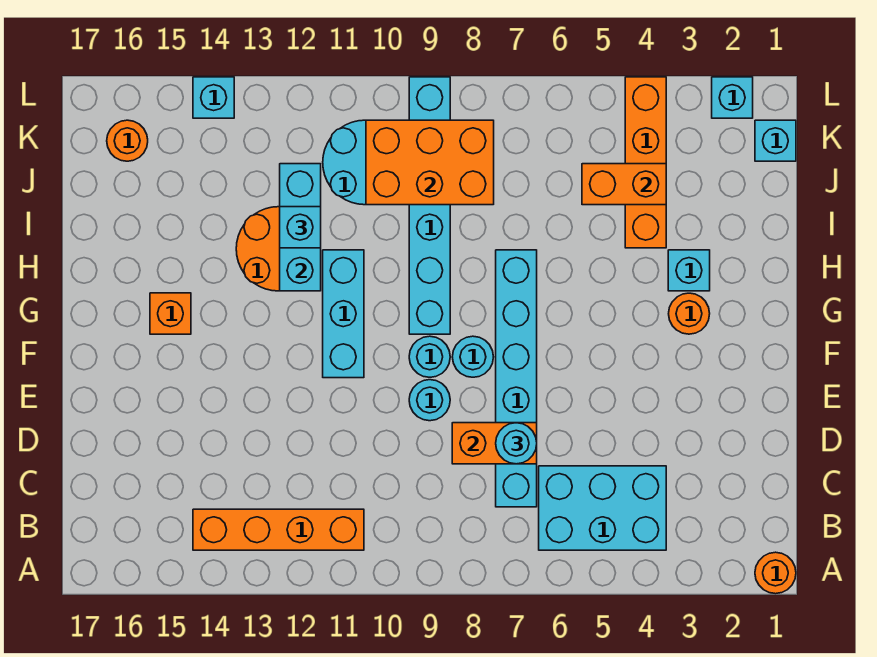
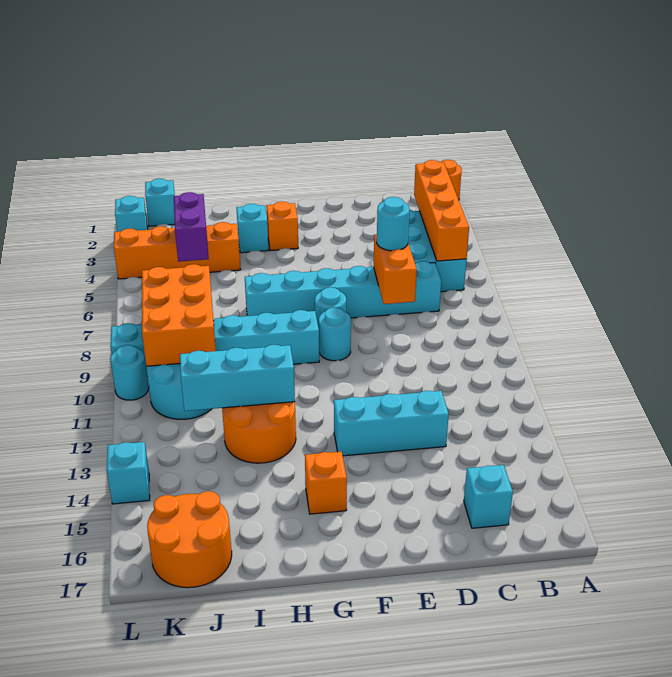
orange 1x4 brick [193,509,364,550] -> orange 1x4 brick moved to [414,160,469,261]
cyan 1x1 round brick [409,380,450,421] -> cyan 1x1 round brick moved to [110,345,149,400]
cyan 1x3 brick [323,250,364,378] -> cyan 1x3 brick moved to [334,391,449,456]
orange 1x1 round brick [669,293,710,334] -> orange 1x1 brick [266,202,298,251]
cyan 1x1 brick [280,207,321,248] -> cyan 1x1 brick moved to [464,465,513,528]
orange 1x2 brick [582,164,666,205] -> purple 1x2 brick [174,192,209,262]
orange 1x1 round brick [107,120,148,161] -> orange 2x2 round brick [147,491,232,588]

